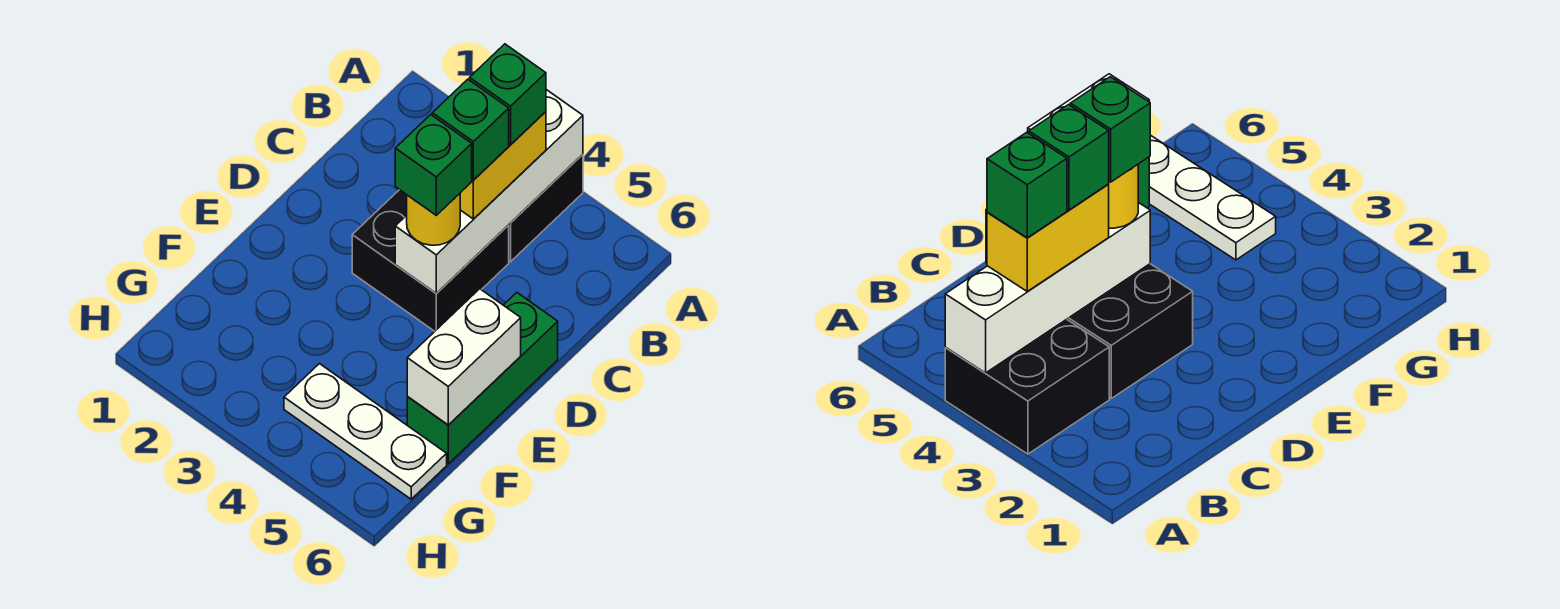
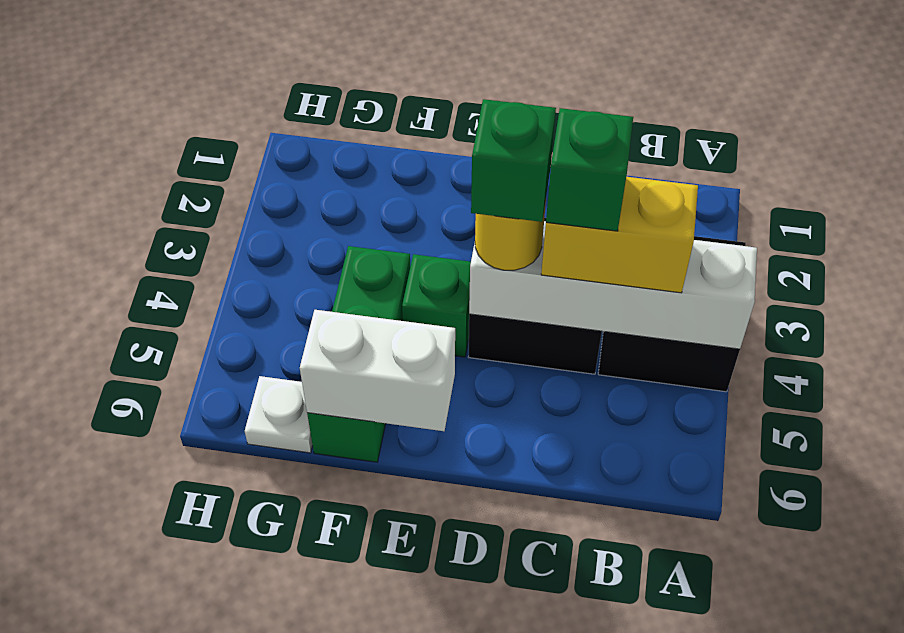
green 1x1 brick [470,44,546,145] -> green 1x1 brick moved to [402,254,471,357]
green 1x3 brick [407,293,558,464] -> green 1x3 brick turned to [307,246,410,462]
white 1x3 plate [284,364,447,499] -> white 1x1 plate [245,376,313,453]

